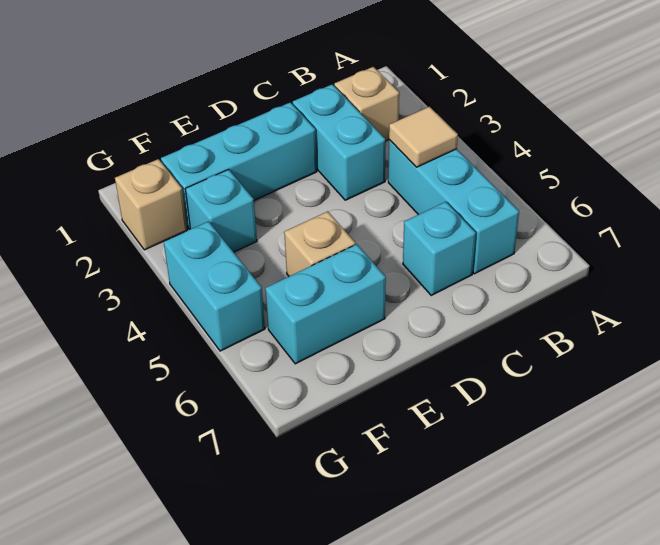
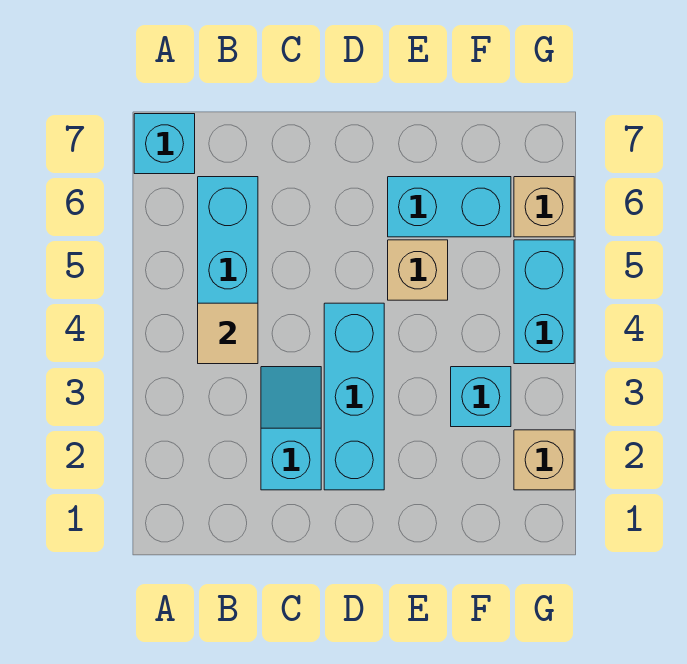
tan 1x1 brick [334,67,399,141] -> tan 1x1 brick moved to [514,177,574,237]
cyan 1x2 brick [293,84,386,200] -> cyan 1x2 slope [261,367,321,490]
cyan 1x1 brick [403,202,476,295] -> cyan 1x1 brick moved to [134,114,195,174]
cyan 1x3 brick [161,102,317,229] -> cyan 1x3 brick turned to [324,303,384,490]

